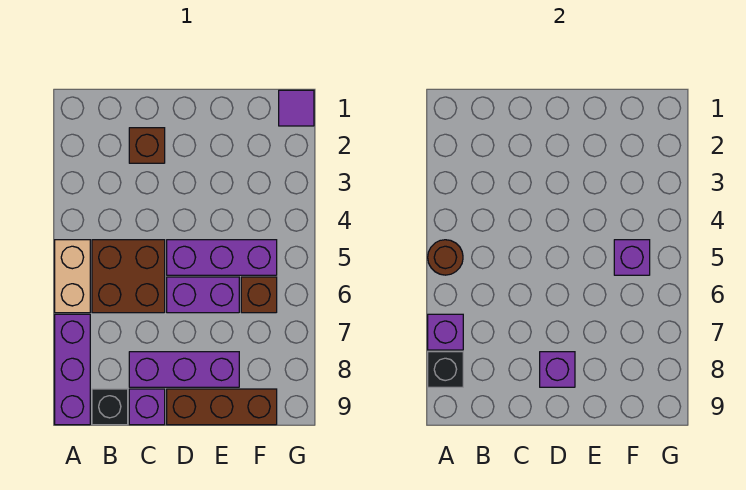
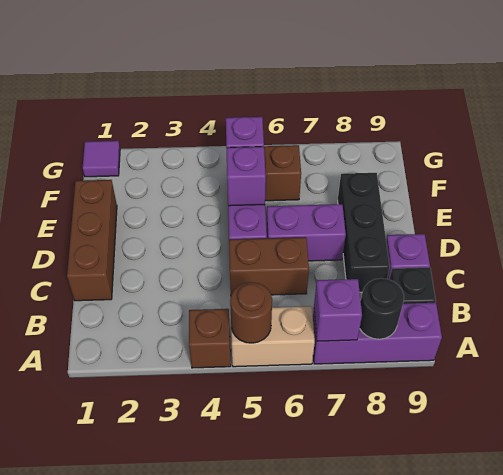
black 1x1 brick [428,352,463,387] -> black 1x1 round brick [360,278,404,339]
brown 2x2 brick [92,240,165,313] -> brown 1x2 brick [229,237,309,295]
brown 1x1 brick [129,128,165,163] -> brown 1x1 brick moved to [189,309,231,368]
purple 1x3 brick [129,352,239,387] -> black 1x3 brick [338,173,390,292]
purple 1x2 brick [167,277,239,313] -> purple 1x2 brick turned to [266,204,346,261]
purple 1x1 brick [540,352,575,387] -> purple 1x1 brick moved to [226,147,266,206]
brown 1x3 brick [167,389,277,425] -> brown 1x3 brick moved to [67,180,117,301]

